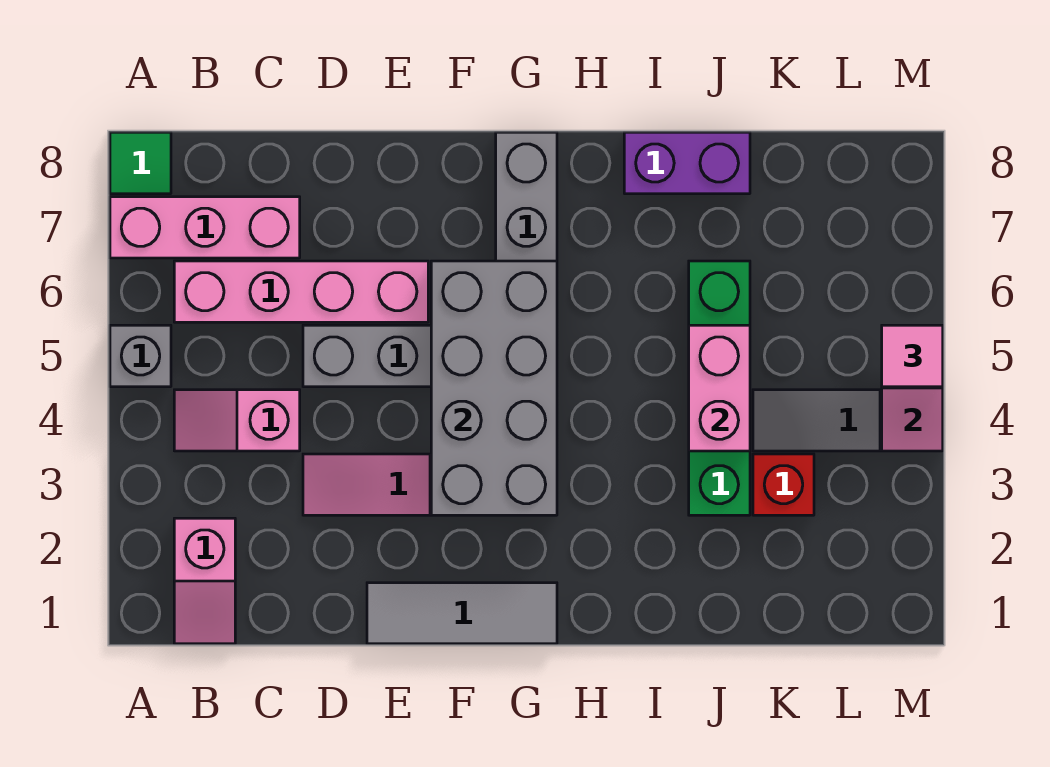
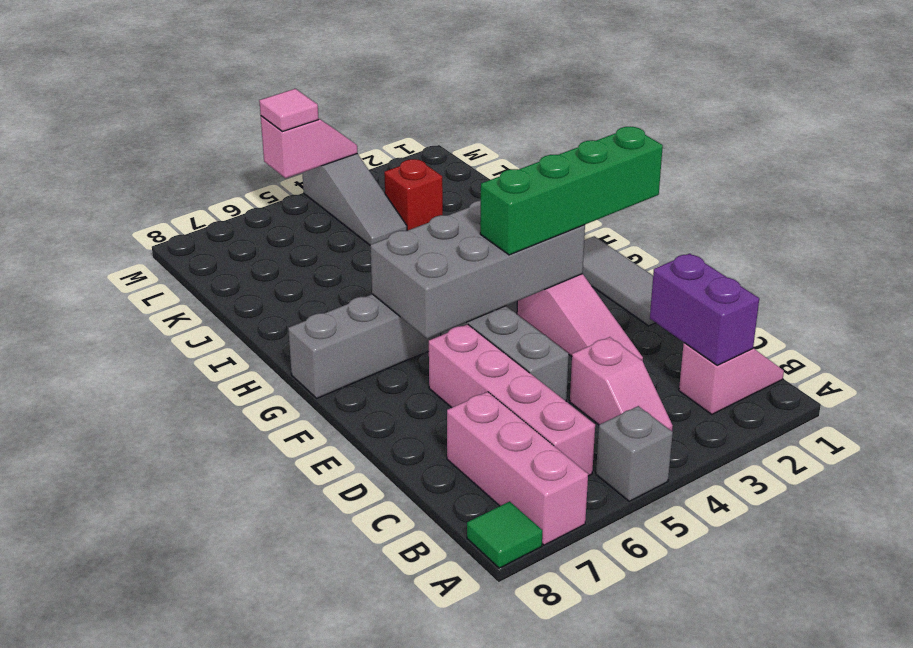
purple 1x2 brick [624,132,750,194] -> purple 1x2 brick moved to [650,254,759,365]
green 1x4 brick [689,261,750,515] -> green 1x4 brick moved to [480,126,663,255]
pink 1x2 brick [689,325,750,451] -> none

